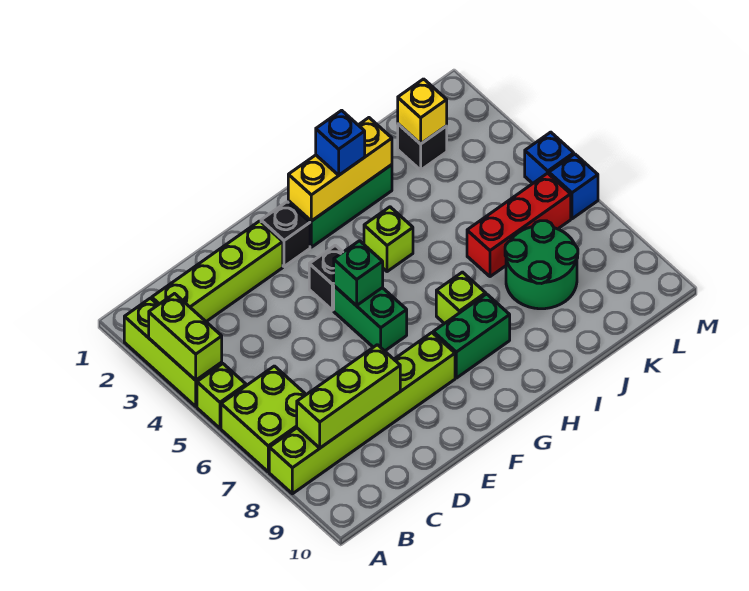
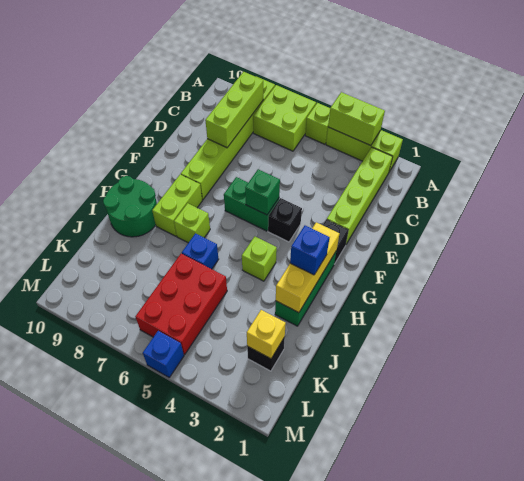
green 1x2 brick [433,294,510,378] -> lime 1x2 brick [152,174,202,236]
red 1x3 brick [467,173,571,277] -> red 2x3 brick [135,254,227,354]
green 2x2 round brick [505,221,578,309] -> green 2x2 round brick moved to [103,176,157,237]
blue 1x1 brick [549,154,598,219] -> blue 1x1 brick moved to [182,233,219,269]

